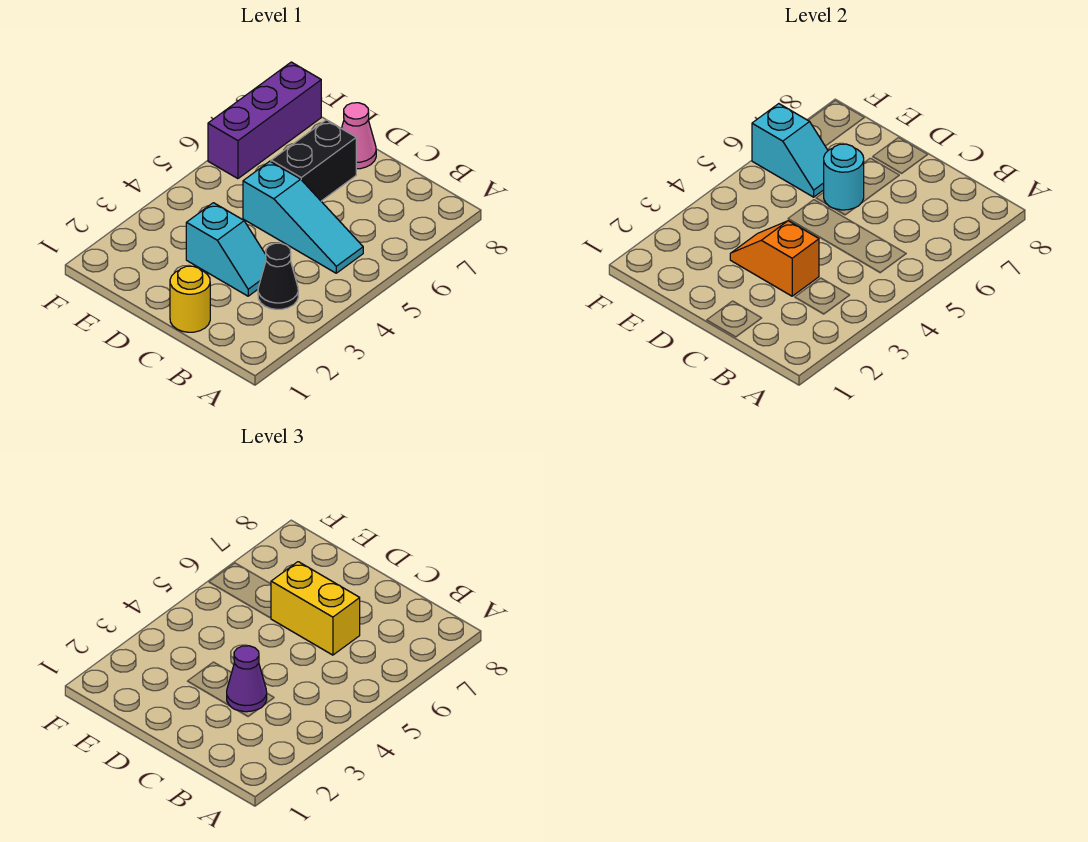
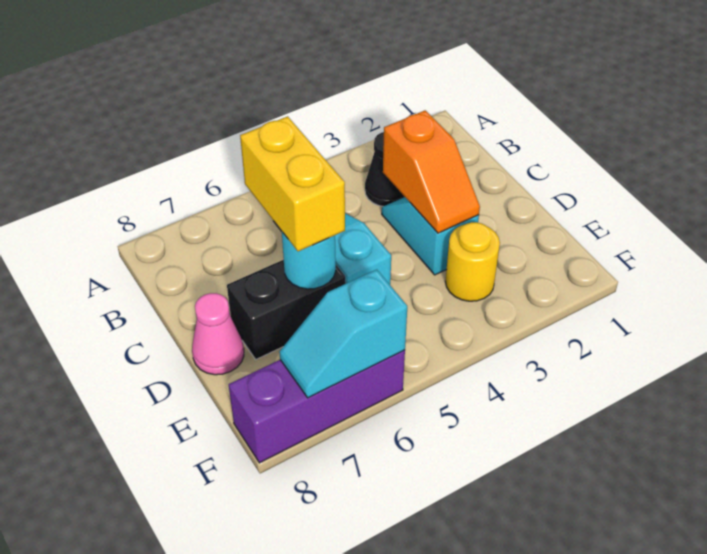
yellow 1x1 round brick [170,266,210,332] -> yellow 1x1 round brick moved to [446,222,500,301]
purple 1x1 cone [227,646,267,712] -> none
cyan 1x2 slope [752,104,828,197] -> cyan 1x2 slope turned to [279,270,407,398]

